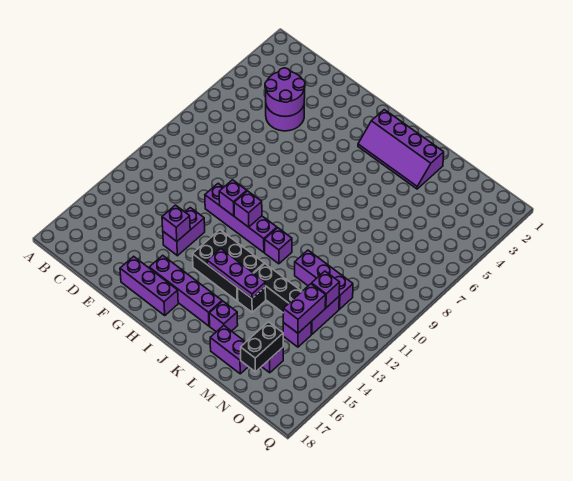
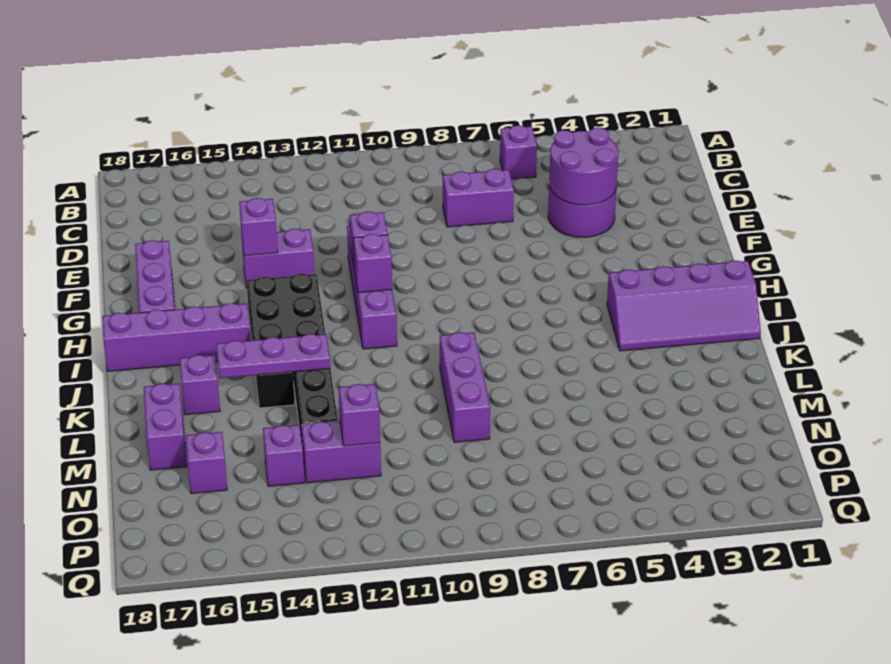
purple 1x4 brick [149,255,222,326] -> purple 1x4 brick turned to [102,303,251,371]
purple 2x4 slope [358,110,444,189] -> purple 2x4 slope turned to [607,260,761,351]
purple 1x3 plate [207,249,265,298] -> purple 1x3 plate turned to [216,334,330,378]
purple 1x1 brick [264,228,292,264] -> purple 1x1 brick moved to [500,125,537,179]
purple 1x3 brick [295,250,353,309] -> purple 1x3 brick moved to [440,332,490,442]
purple 1x2 brick [283,284,326,333] -> purple 1x2 brick moved to [443,169,514,227]
black 1x2 brick [241,322,283,372] -> none

